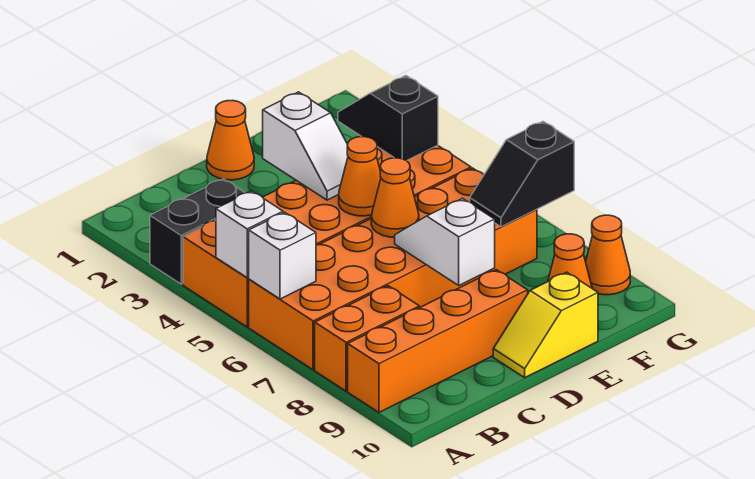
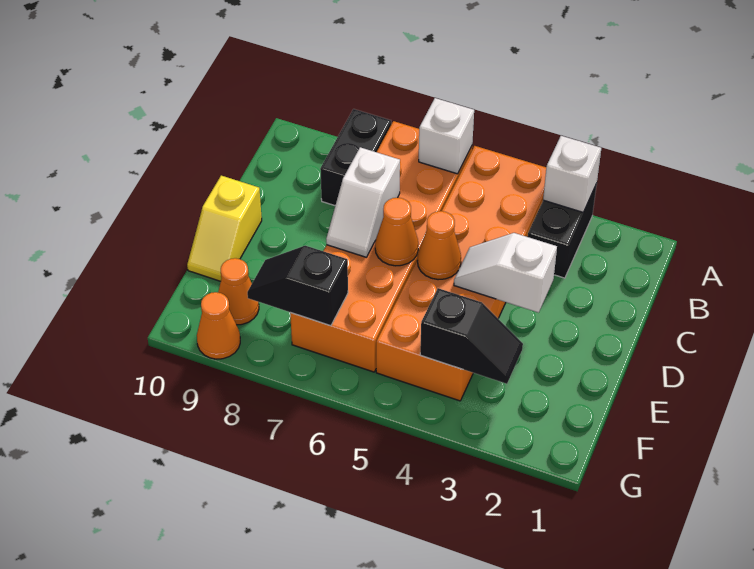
white 1x1 brick [216,191,283,278] -> white 1x1 brick moved to [543,136,601,212]
orange 1x2 brick [315,286,419,391] -> black 1x2 brick [320,109,391,206]
orange 1x4 brick [348,270,528,412] -> none
orange 1x1 cone [207,100,254,180] -> none
white 1x2 slope [395,198,495,285] -> white 1x2 slope turned to [326,147,400,257]
yellow 1x2 slope [493,272,598,378] -> yellow 1x2 slope turned to [187,176,262,281]
black 1x2 slope [470,122,574,227] -> black 1x2 slope turned to [247,246,348,326]

